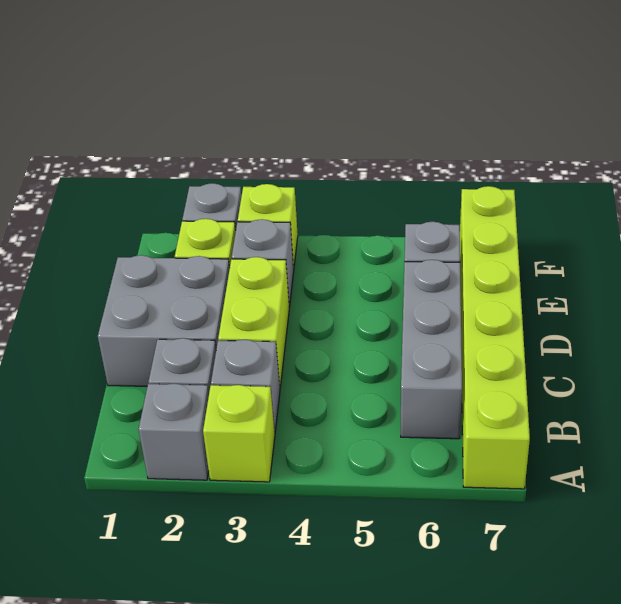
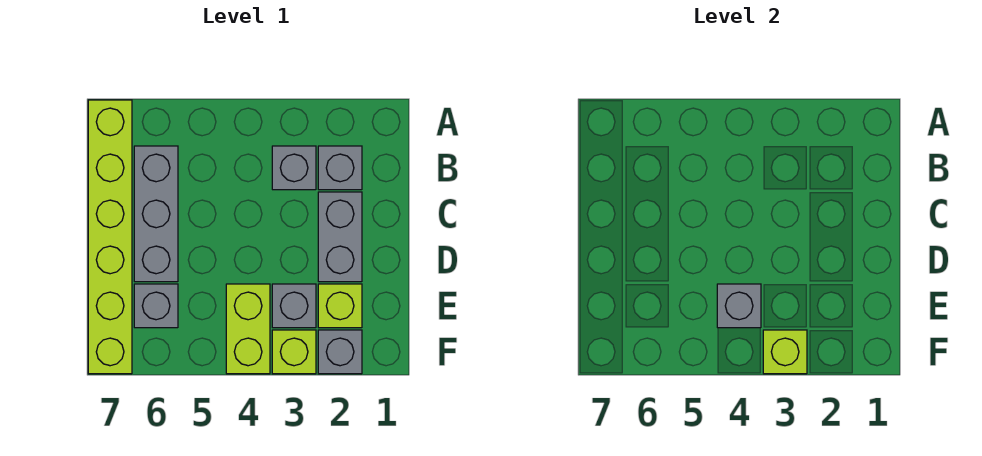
grey 1x1 brick [139,384,209,480] -> grey 1x1 brick moved to [717,284,761,328]
lime 1x1 brick [203,385,275,482] -> lime 1x1 brick moved to [763,330,807,374]
grey 2x2 brick [98,255,230,386] -> grey 1x2 brick [318,192,362,282]
lime 1x2 brick [218,257,289,387] -> lime 1x2 brick moved to [226,284,270,374]

